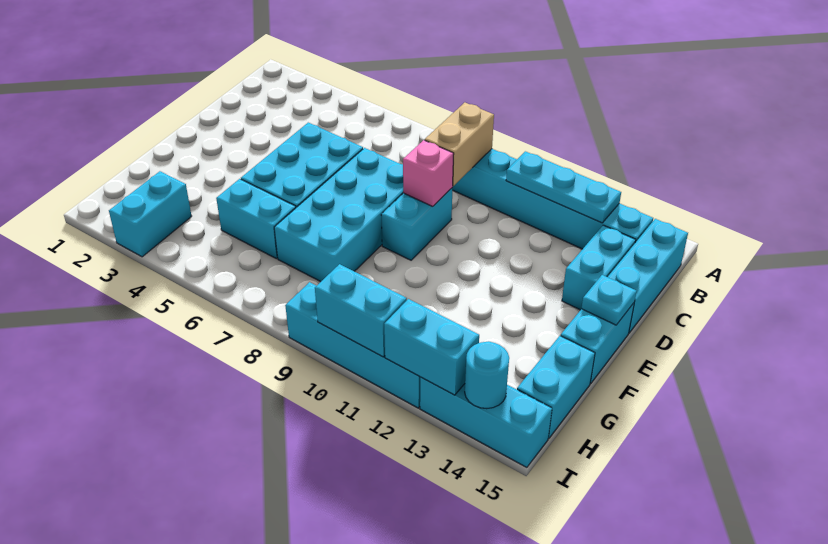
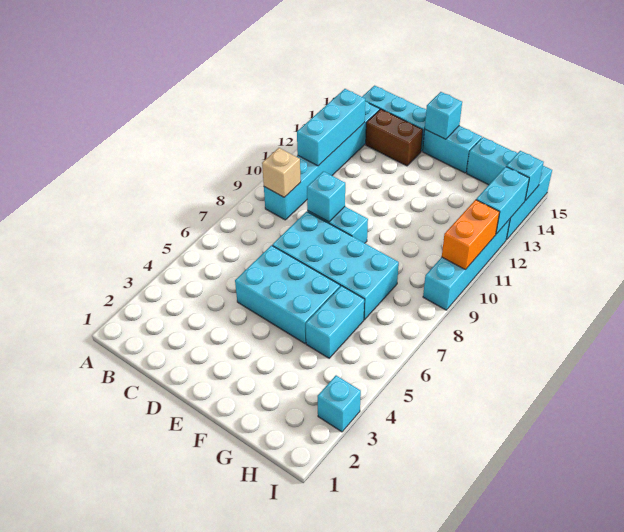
tan 1x2 brick [425,103,494,186] -> tan 1x1 brick [262,148,301,197]
cyan 1x3 plate [506,151,621,223] -> cyan 1x3 brick [297,89,365,166]
cyan 1x2 brick [562,225,636,310] -> brown 1x2 brick [366,109,423,166]
pink 1x1 brick [403,140,454,206] -> cyan 1x1 brick [307,171,345,222]
cyan 1x1 plate [581,275,637,325] -> cyan 1x1 brick [425,92,462,139]
cyan 1x2 brick [109,171,192,257] -> cyan 1x1 brick [318,376,361,432]
cyan 1x2 brick [315,264,407,357] -> orange 1x2 brick [442,200,500,269]
cyan 1x1 round brick [465,341,509,409] -> cyan 1x1 brick [506,151,544,201]

